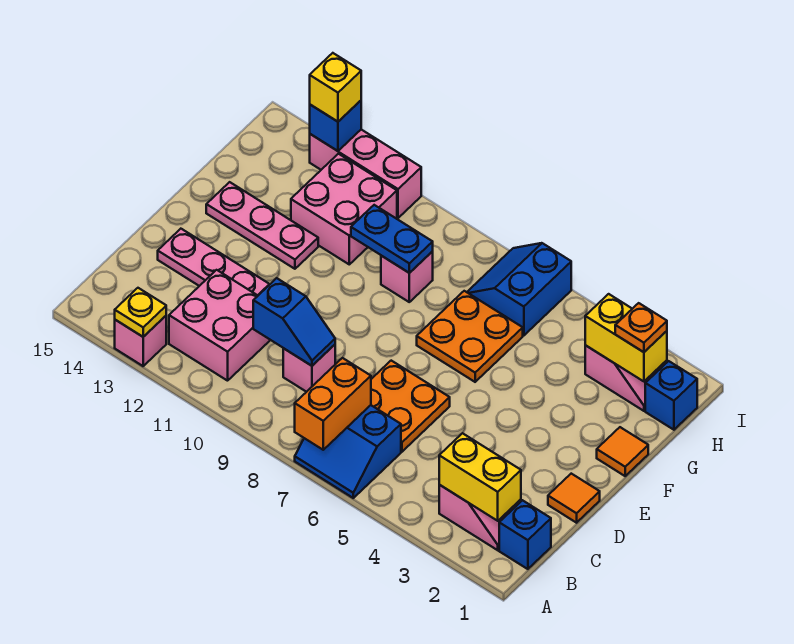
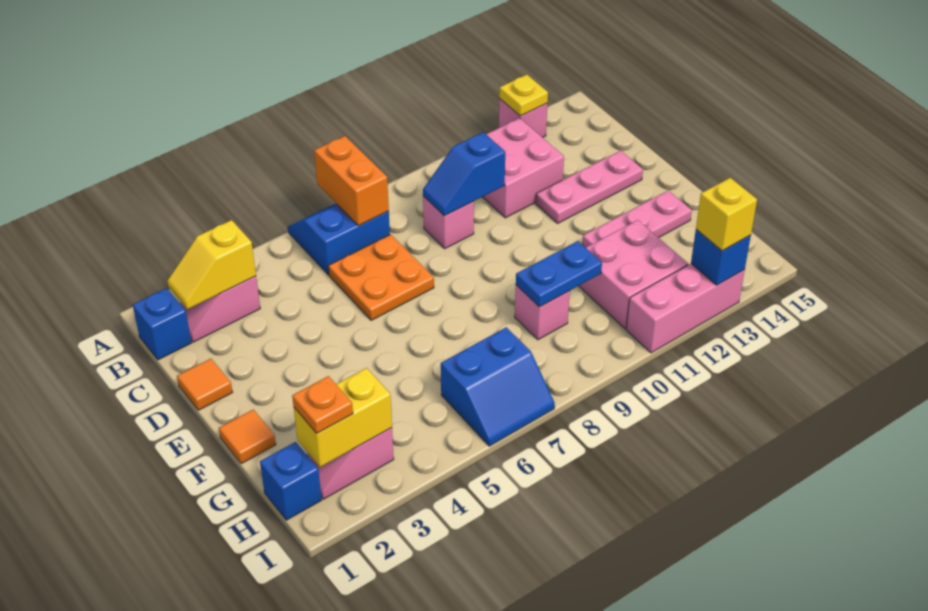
yellow 1x2 brick [439,433,521,521] -> yellow 1x2 slope [167,220,256,309]
orange 2x2 plate [417,291,523,382] -> none
blue 2x2 slope [467,243,571,336] -> blue 2x2 slope turned to [441,327,555,446]

